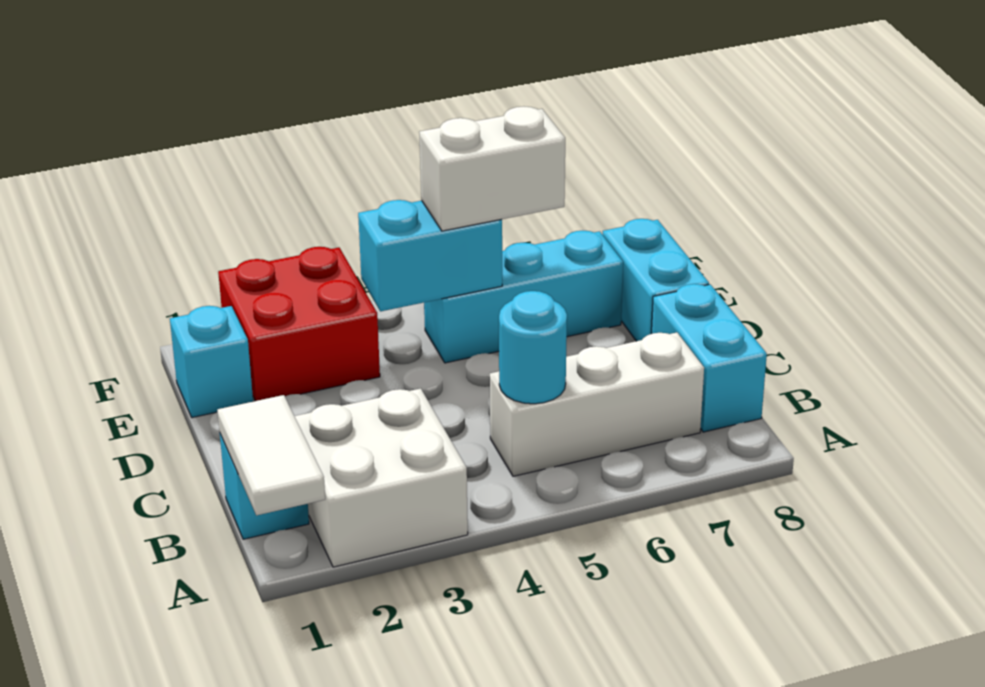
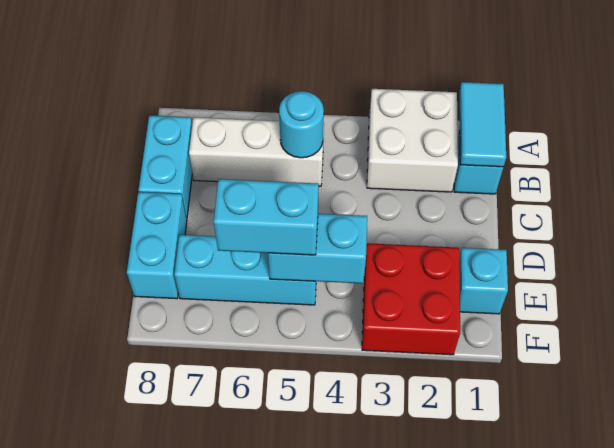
white 1x2 tile [217,395,325,515] -> cyan 1x2 tile [459,82,506,167]
white 1x2 brick [419,106,565,231] -> cyan 1x2 brick [214,179,319,255]

